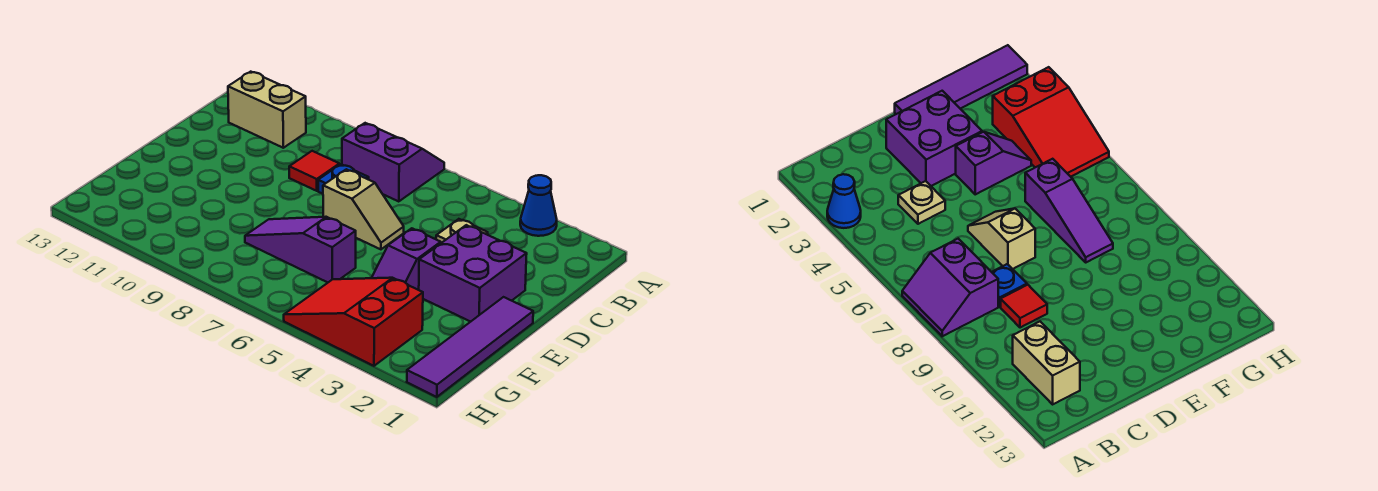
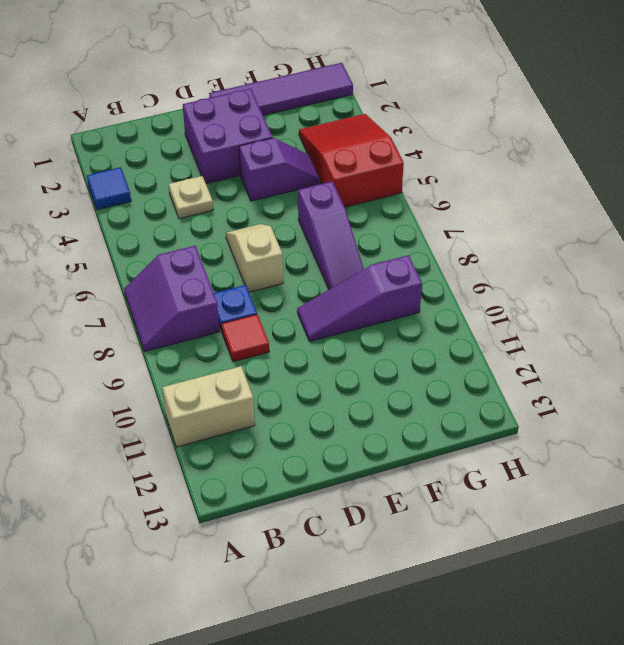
blue 1x1 cone [520,175,557,236] -> blue 1x1 tile [87,167,131,210]
tan 1x2 brick [228,72,306,148] -> tan 1x2 brick turned to [162,366,255,447]
none -> purple 1x3 slope [297,255,422,342]
red 2x3 slope [284,278,423,366] -> red 2x3 slope turned to [299,114,404,207]

